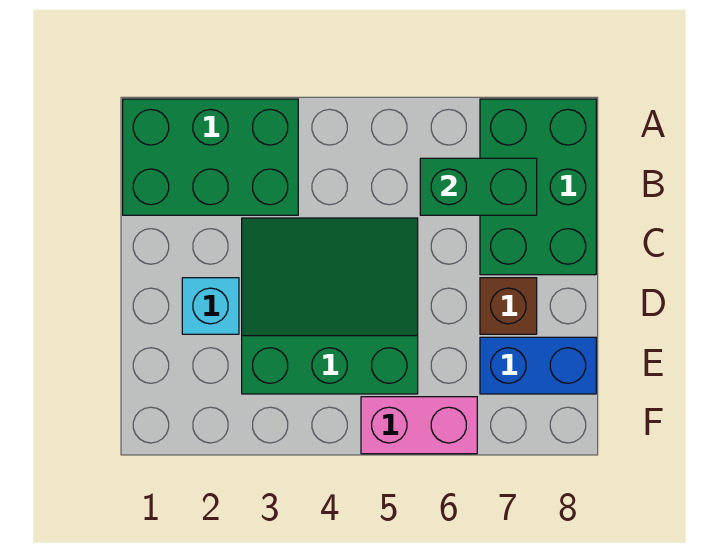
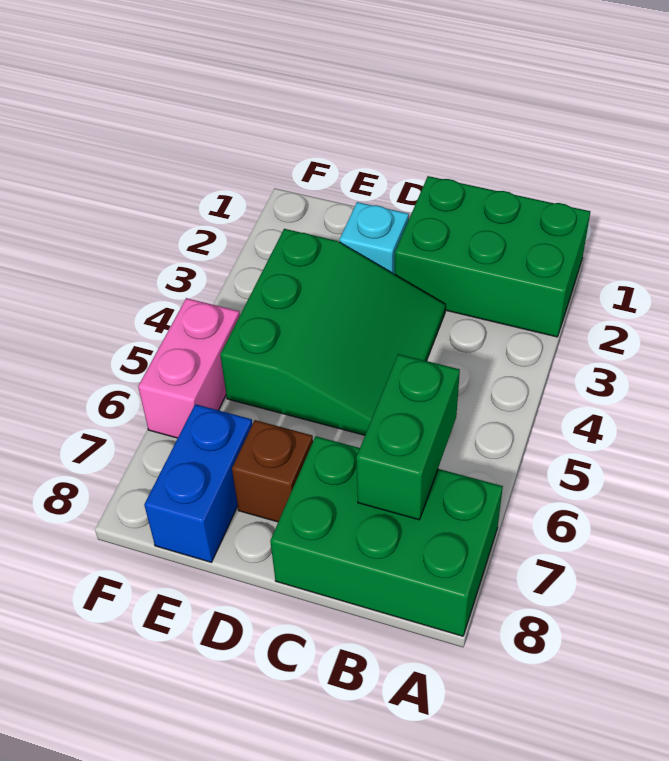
green 2x3 brick [123,99,298,215] -> green 2x3 brick turned to [395,176,590,337]

